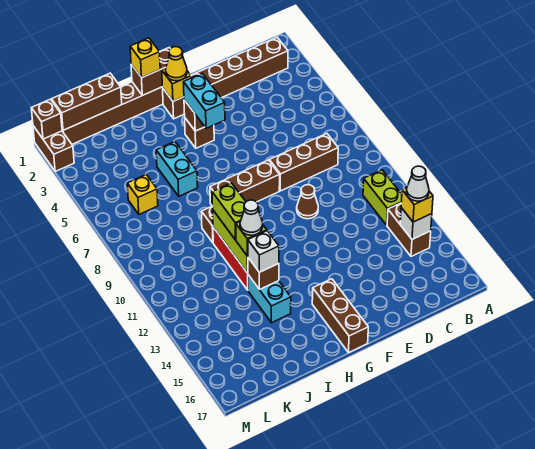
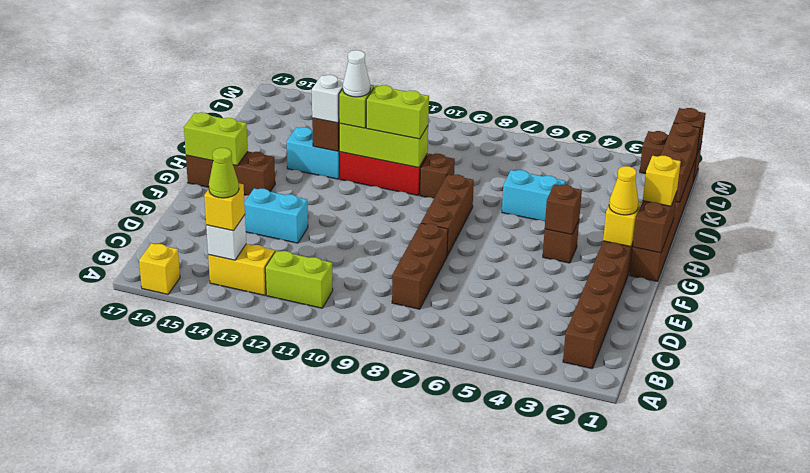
brown 1x2 brick [387,203,431,256] -> yellow 1x2 brick [208,244,275,295]
white 1x1 cone [406,166,429,201] -> lime 1x1 cone [209,148,239,198]
brown 1x1 cone [297,185,318,219] -> none
cyan 1x2 brick [183,74,225,128] -> cyan 1x2 brick moved to [244,188,308,243]
none -> lime 1x2 brick [184,112,248,166]
yellow 1x1 brick [127,175,158,214] -> yellow 1x1 brick moved to [139,243,180,294]

